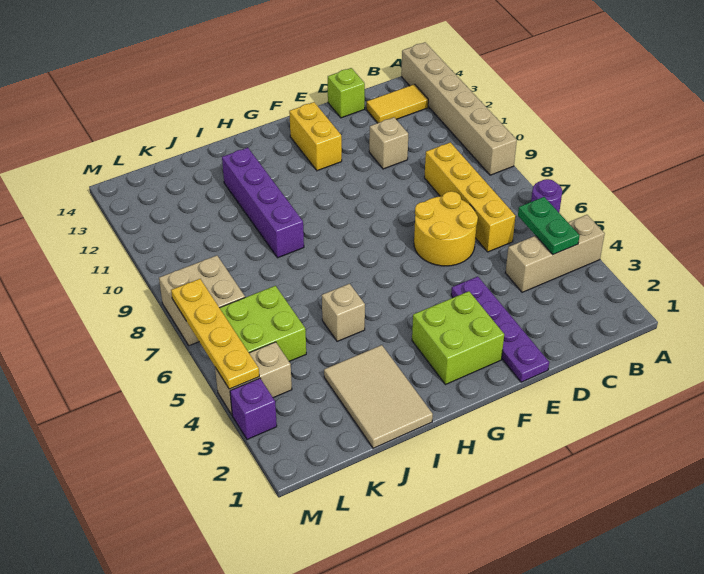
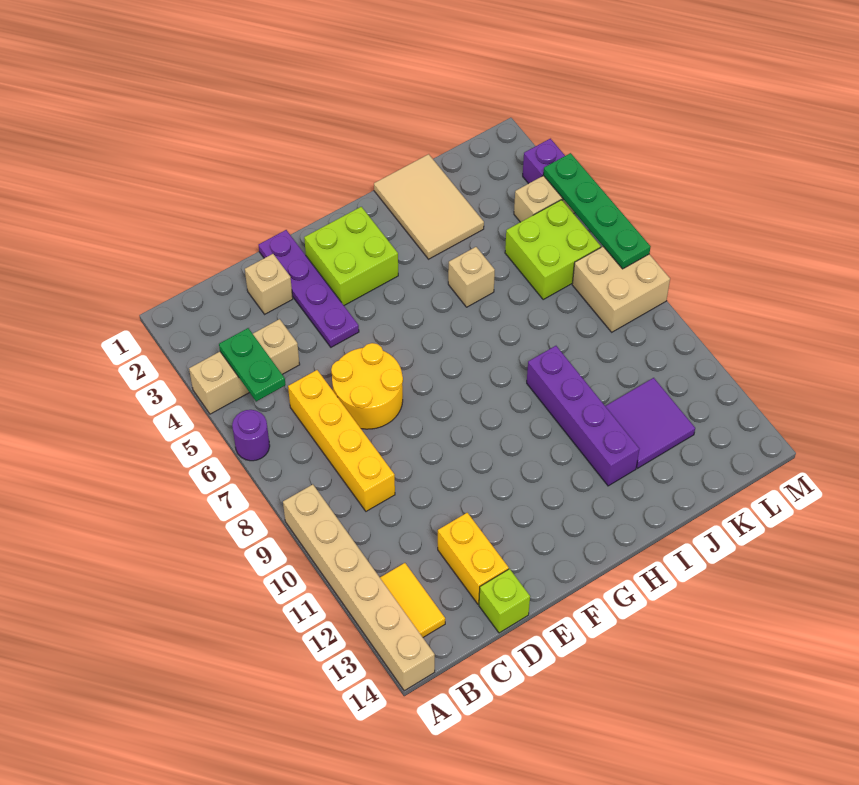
yellow 1x2 tile [366,84,428,123] -> yellow 1x2 tile turned to [380,563,445,637]
tan 1x1 brick [369,117,408,169] -> tan 1x1 brick moved to [245,254,293,314]
yellow 1x2 brick [289,102,342,171] -> yellow 1x2 brick moved to [438,513,509,604]
none -> purple 2x2 tile [606,378,695,468]
yellow 1x4 plate [171,279,259,389] -> green 1x4 plate [543,153,651,269]

